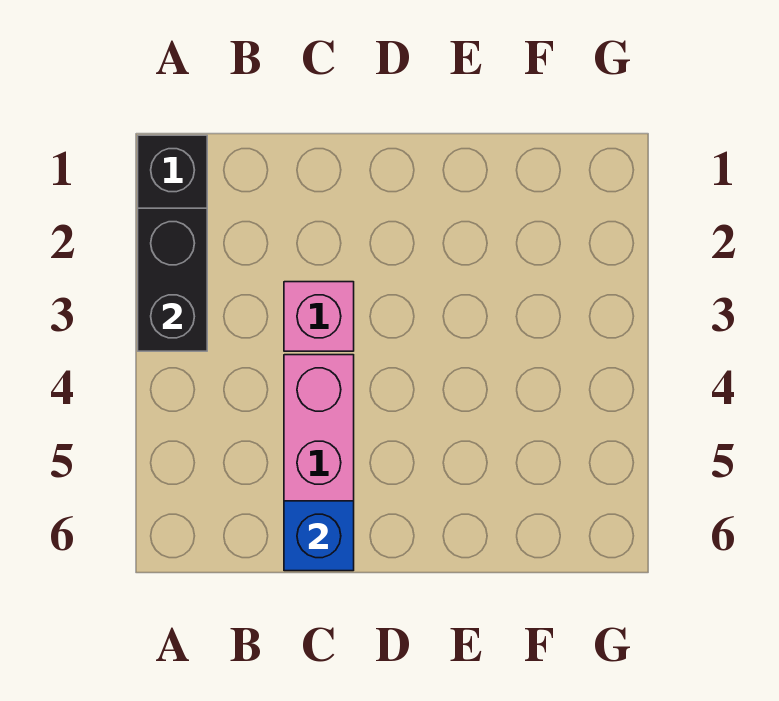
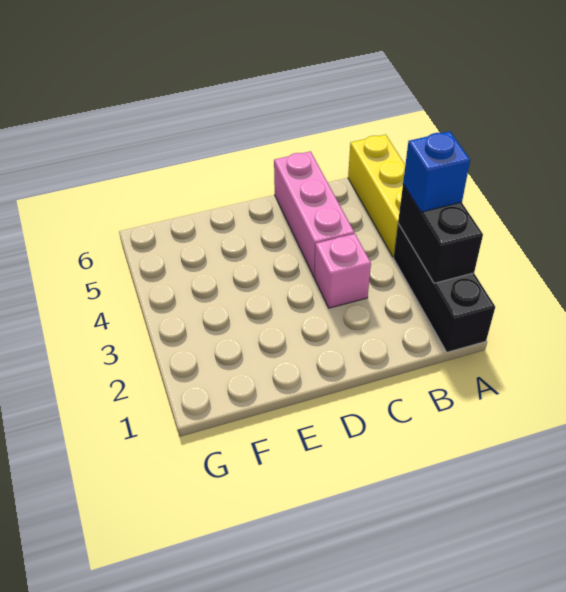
none -> yellow 1x3 brick [348,134,405,257]
blue 1x1 brick [284,501,354,571] -> blue 1x1 brick moved to [403,131,470,212]

